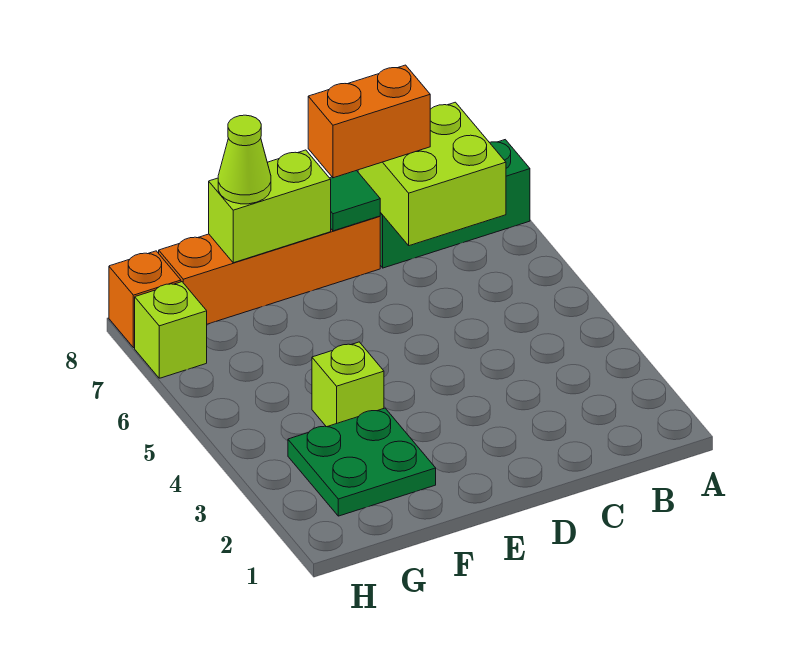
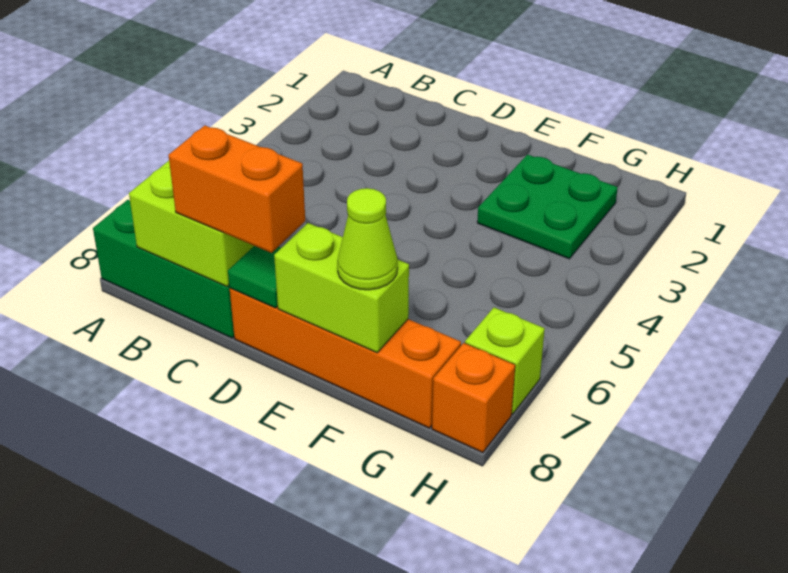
lime 1x1 brick [312,342,384,427] -> none

